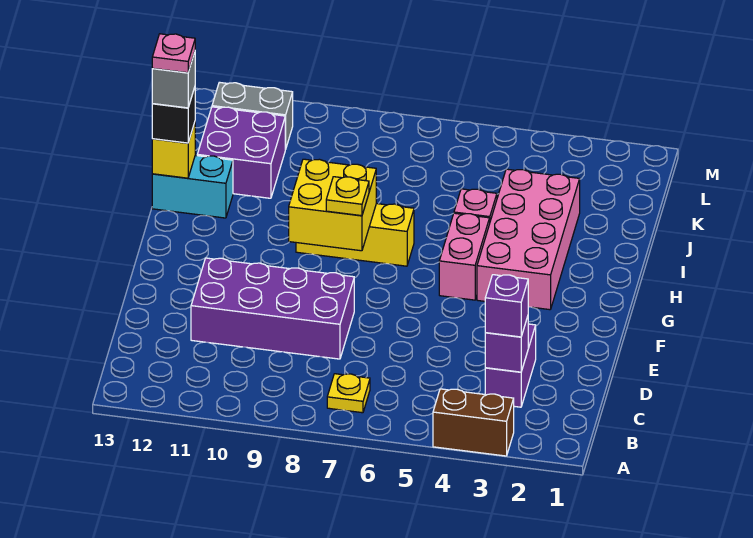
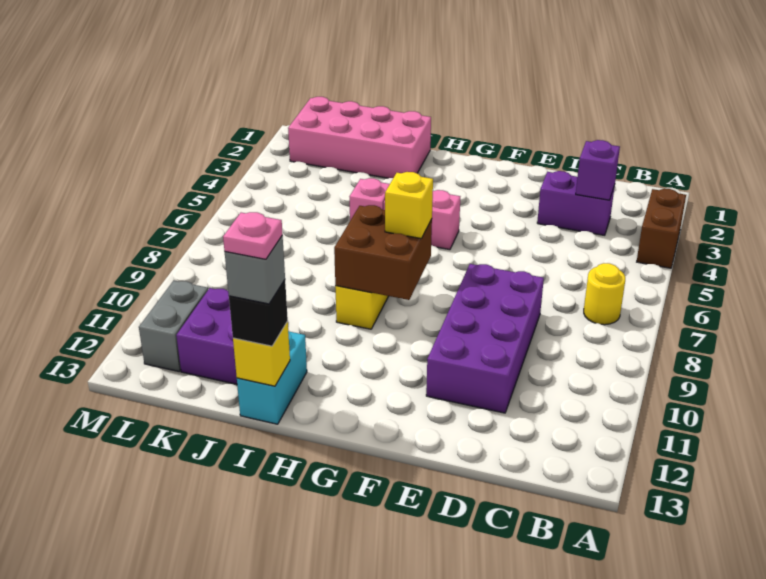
yellow 1x1 plate [327,374,370,413] -> yellow 1x1 round brick [584,263,625,325]
purple 1x1 brick [485,275,528,337] -> none
pink 2x4 brick [477,169,580,310] -> pink 2x4 brick moved to [288,97,431,178]
yellow 2x2 brick [289,159,376,251] -> brown 2x2 brick [334,205,432,300]
yellow 1x1 plate [326,177,369,216] -> yellow 1x1 brick [385,172,433,238]

